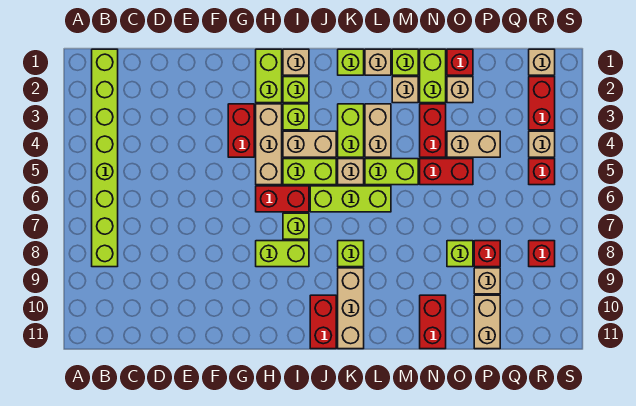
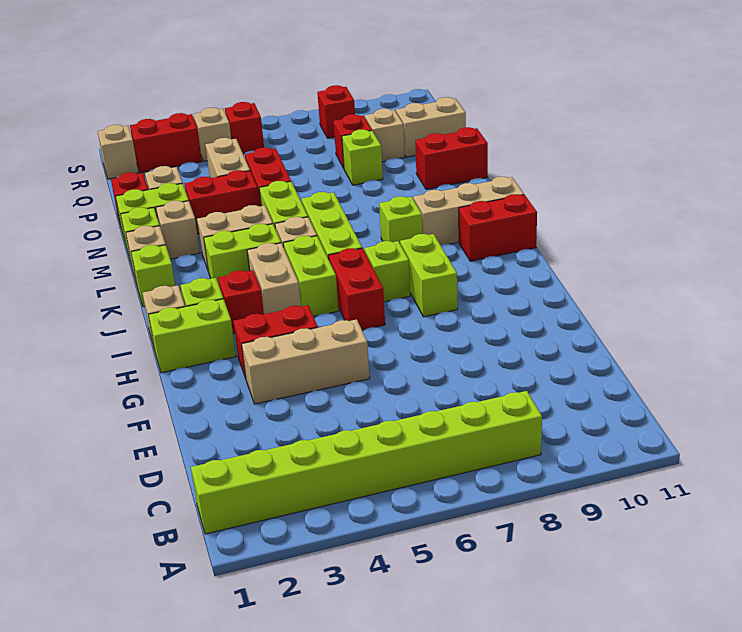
tan 1x3 brick [256,104,282,185] -> tan 1x3 brick moved to [242,319,370,404]
lime 1x1 brick [283,104,309,130] -> red 1x1 brick [218,270,264,333]

